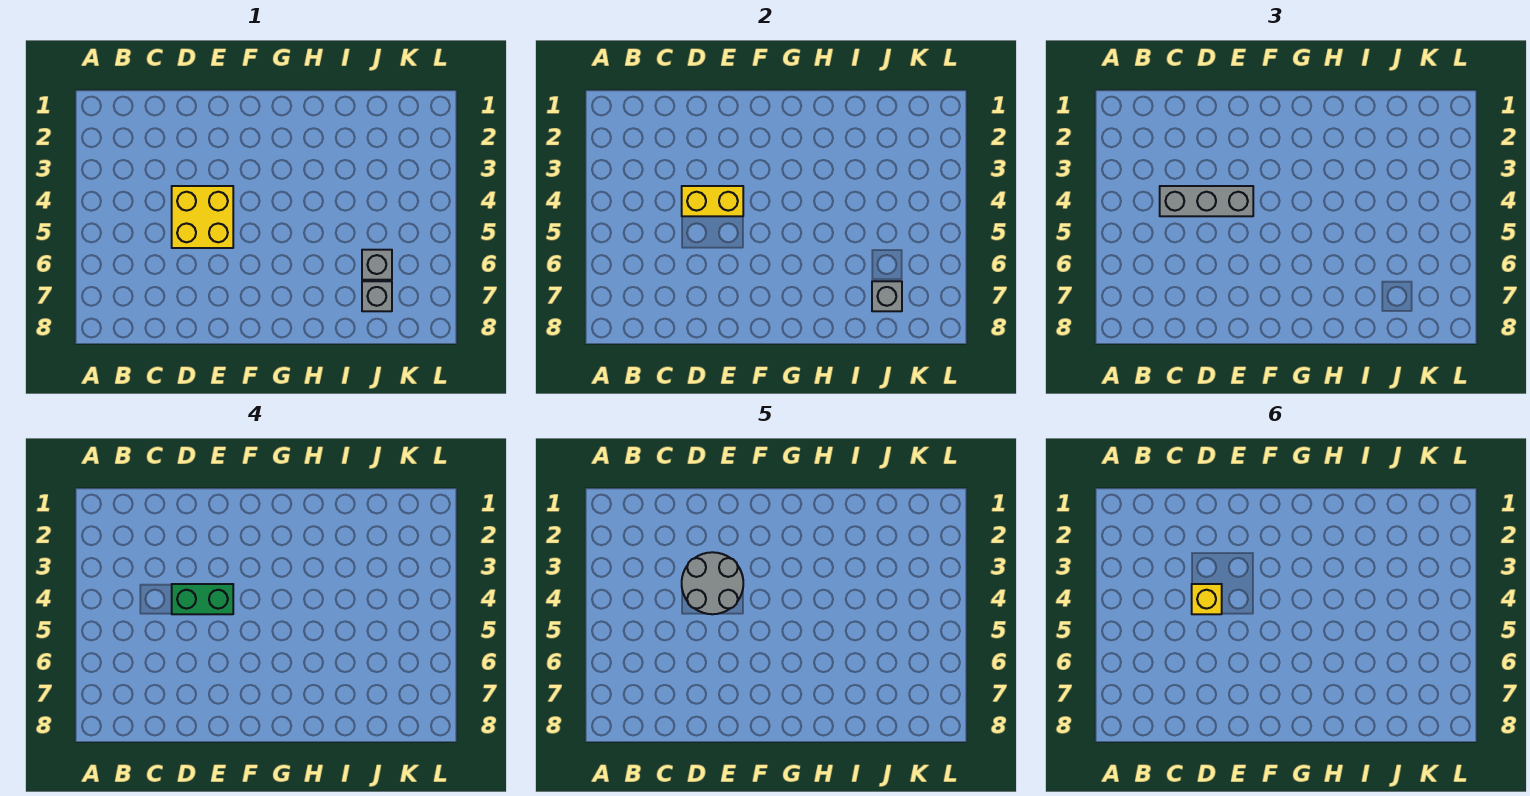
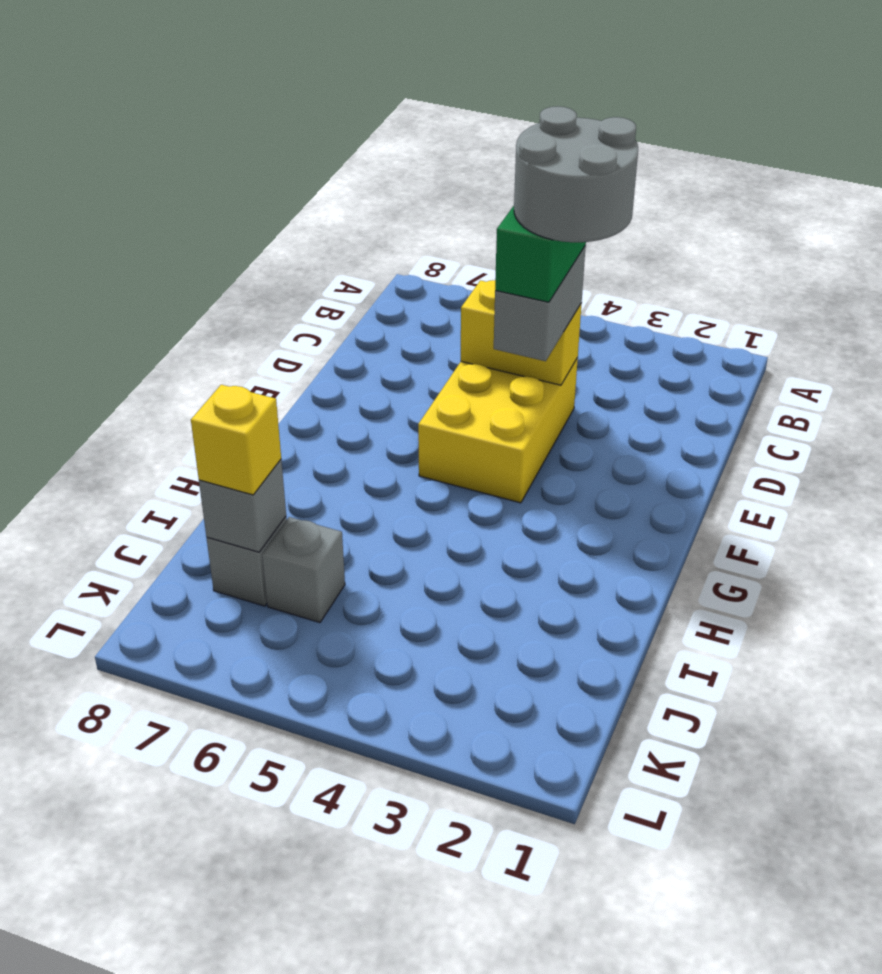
grey 1x3 brick [1160,186,1253,216] -> grey 1x2 brick [494,246,586,361]
yellow 2x2 brick [172,186,233,248] -> yellow 2x3 brick [418,358,578,503]
yellow 1x2 brick [682,186,743,216] -> yellow 1x2 brick turned to [461,280,582,385]
yellow 1x1 brick [1192,584,1222,614] -> yellow 1x1 brick moved to [191,385,281,495]

